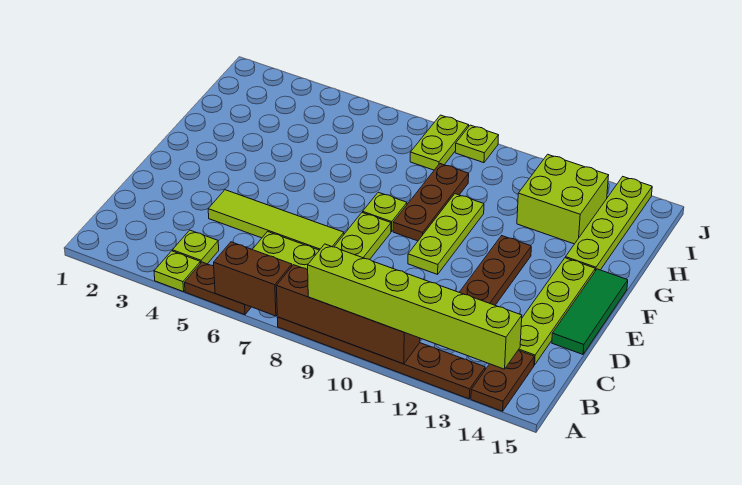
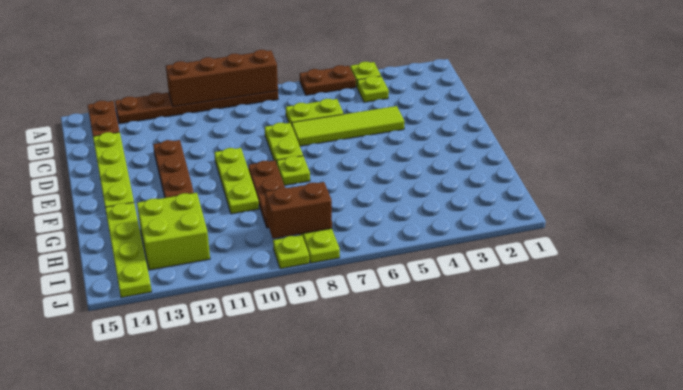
brown 1x2 brick [214,242,292,316] -> brown 1x2 brick moved to [265,182,332,239]
lime 1x6 brick [308,244,522,369] -> none
green 1x3 tile [552,269,628,354] -> none

